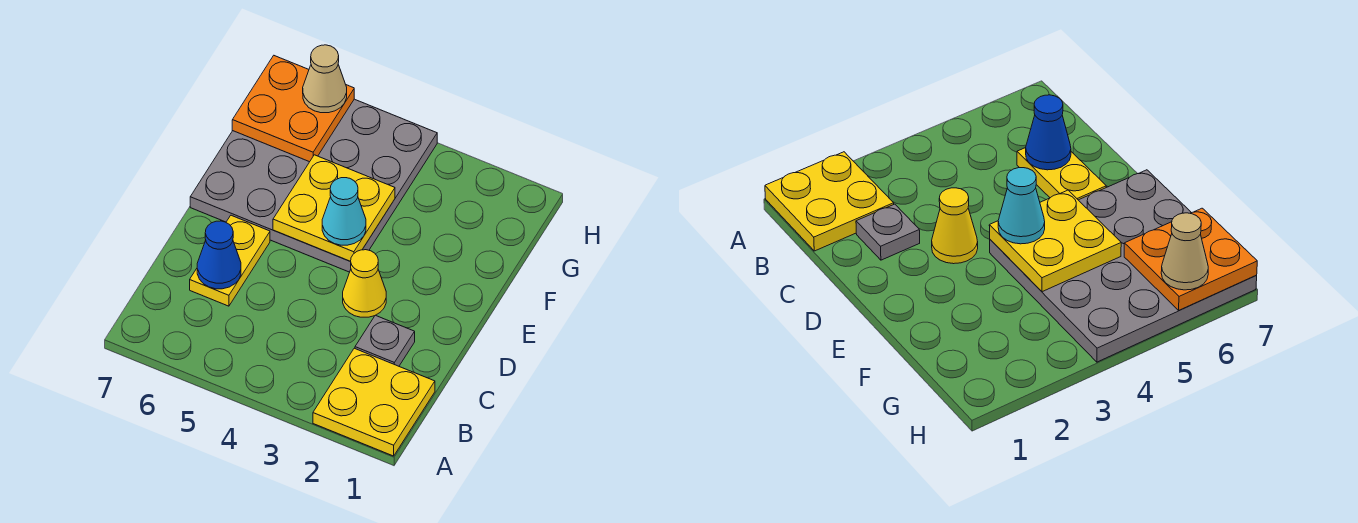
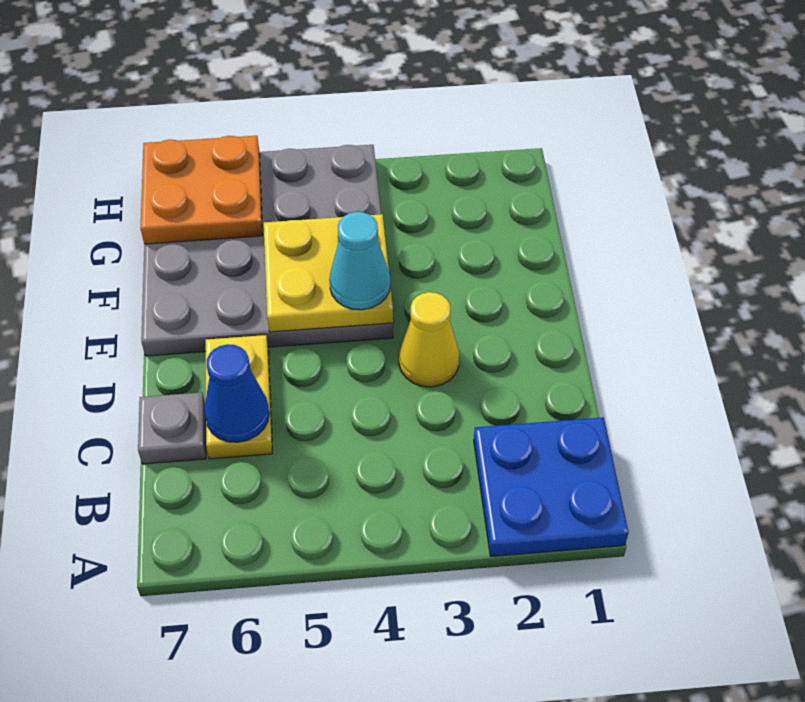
yellow 2x2 plate [313,348,435,456] -> blue 2x2 plate [474,417,629,556]
grey 1x1 plate [355,315,415,366] -> grey 1x1 plate moved to [138,392,206,464]
tan 1x1 cone [303,45,347,113] -> none

